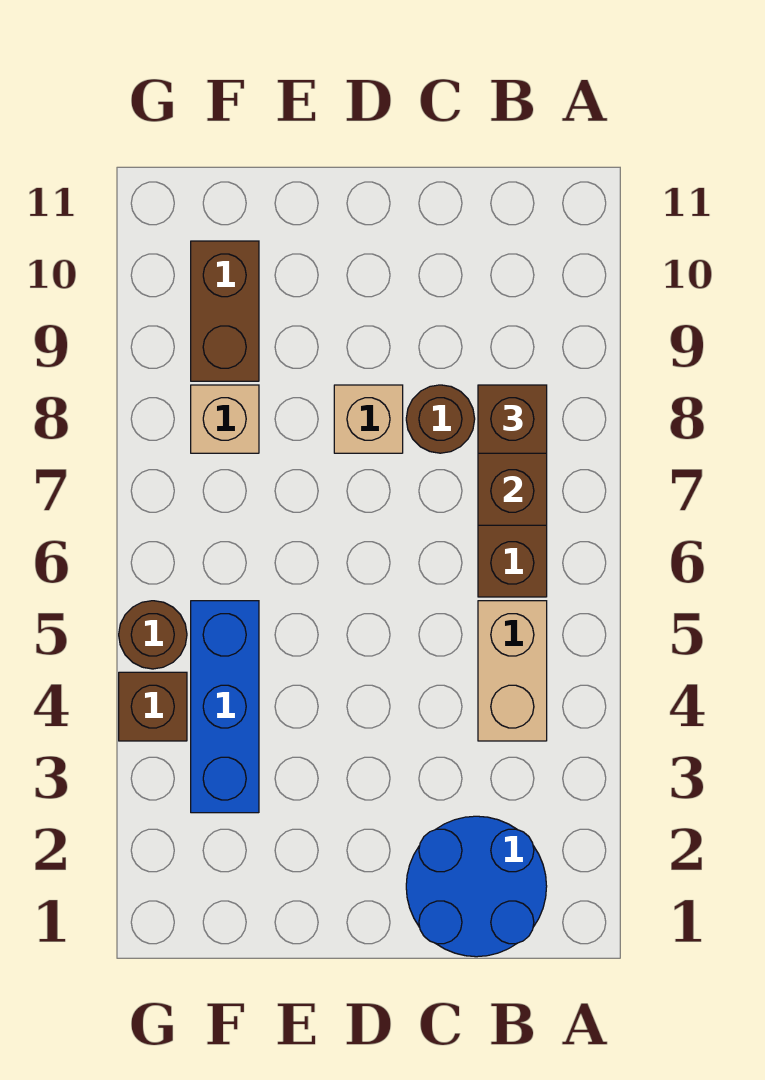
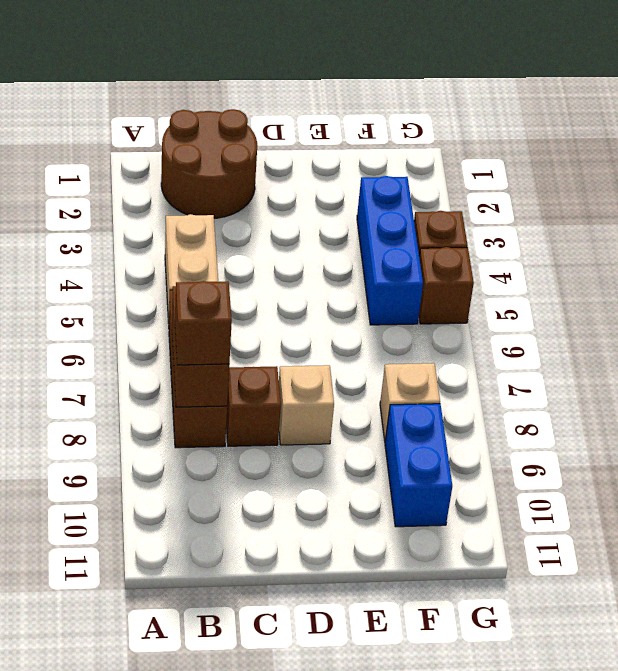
blue 2x2 round brick [406,816,547,957] -> brown 2x2 round brick [161,109,257,218]
brown 1x1 round brick [406,385,475,453] -> brown 1x1 brick [226,366,281,446]
brown 1x2 brick [191,241,259,381] -> blue 1x2 brick [385,404,452,527]
brown 1x1 round brick [119,601,187,669] -> brown 1x1 brick [419,247,474,324]

